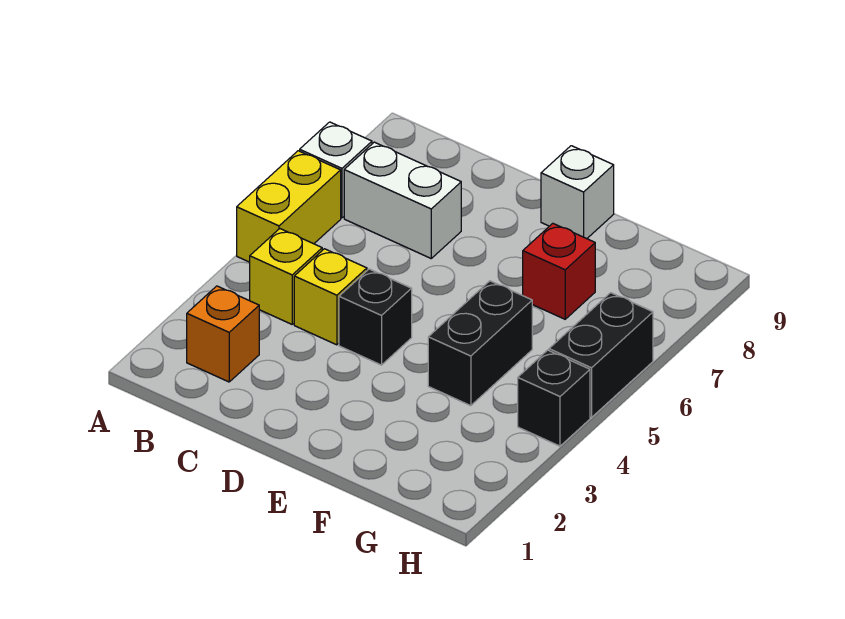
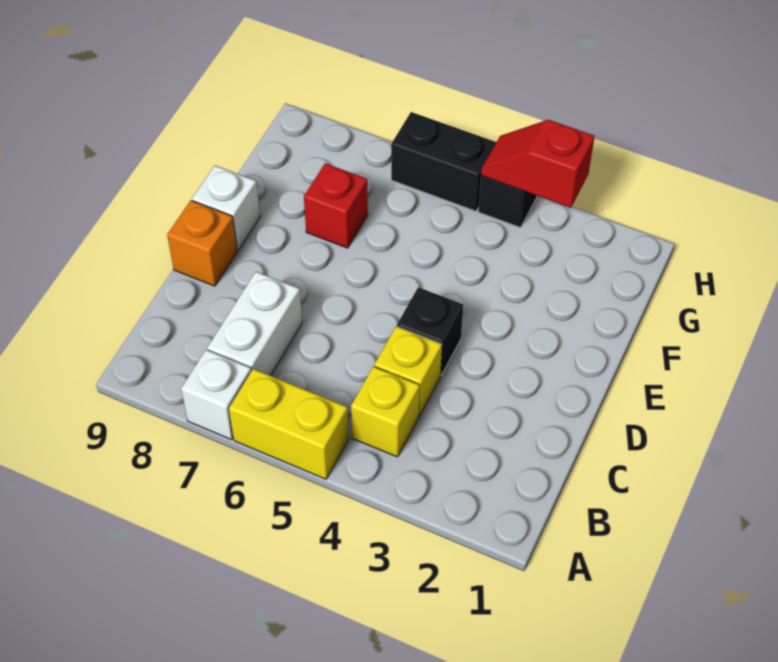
orange 1x1 brick [187,286,259,382] -> orange 1x1 brick moved to [167,201,237,286]
black 1x2 brick [428,281,532,406] -> none
none -> red 1x2 slope [481,120,594,208]

